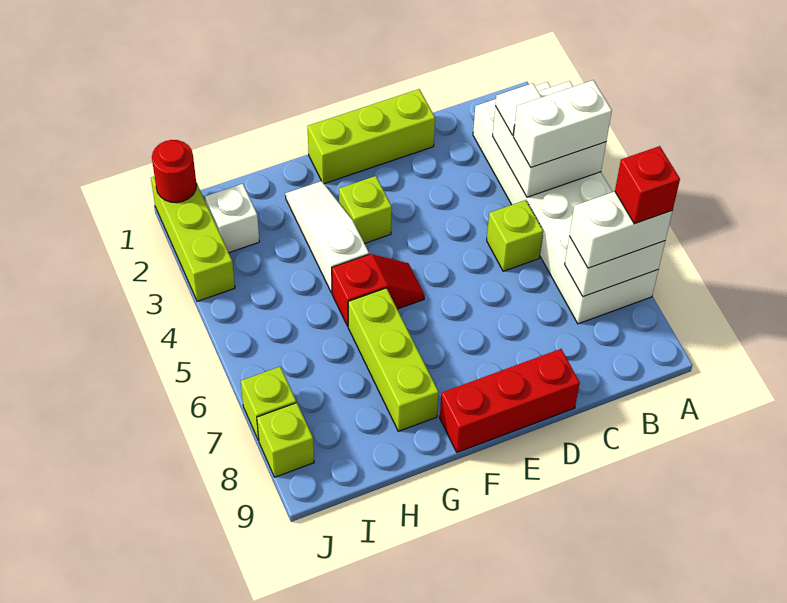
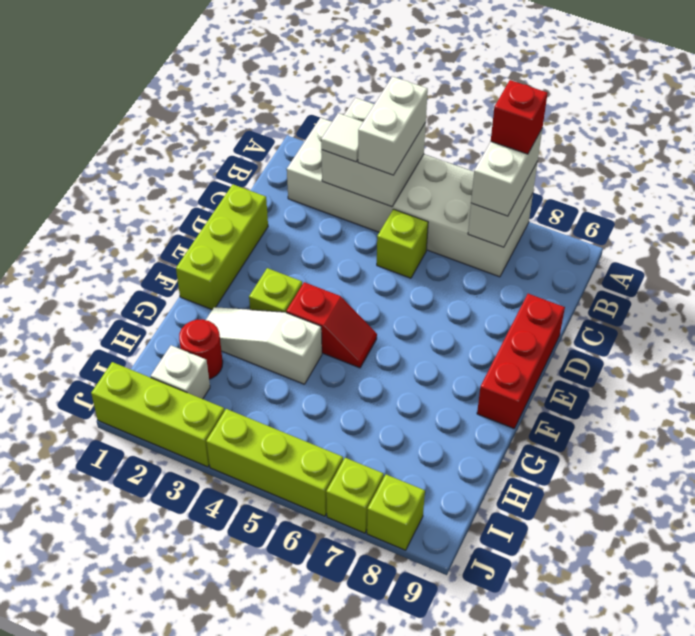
red 1x2 slope [332,254,424,326] -> red 1x2 slope turned to [286,282,377,368]
lime 1x3 brick [348,288,439,431] -> lime 1x3 brick moved to [206,409,343,516]
red 1x1 round brick [152,140,197,203] -> red 1x1 round brick moved to [179,319,223,379]

